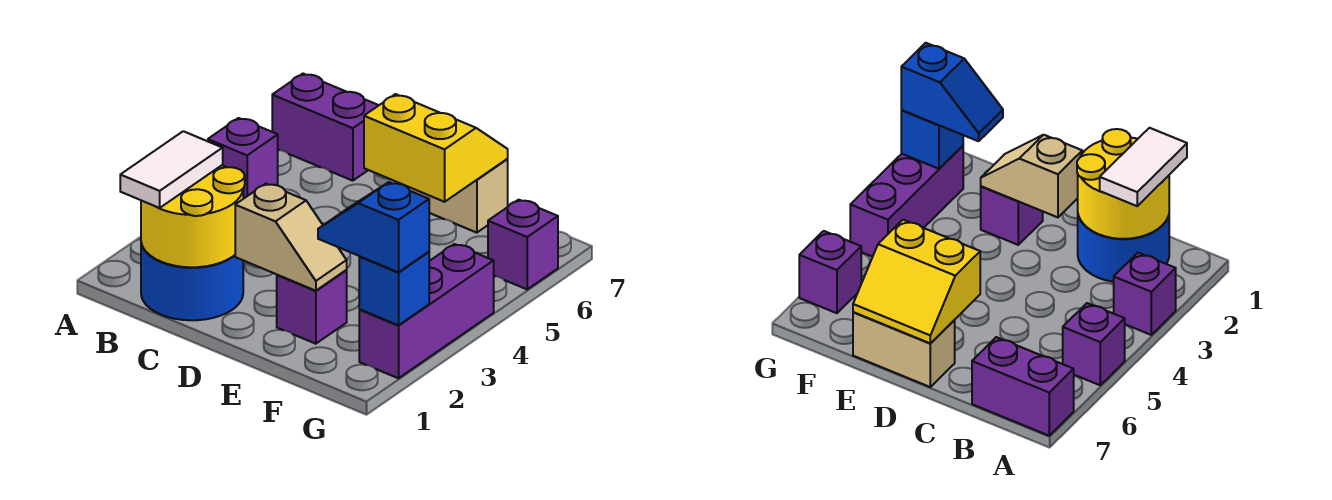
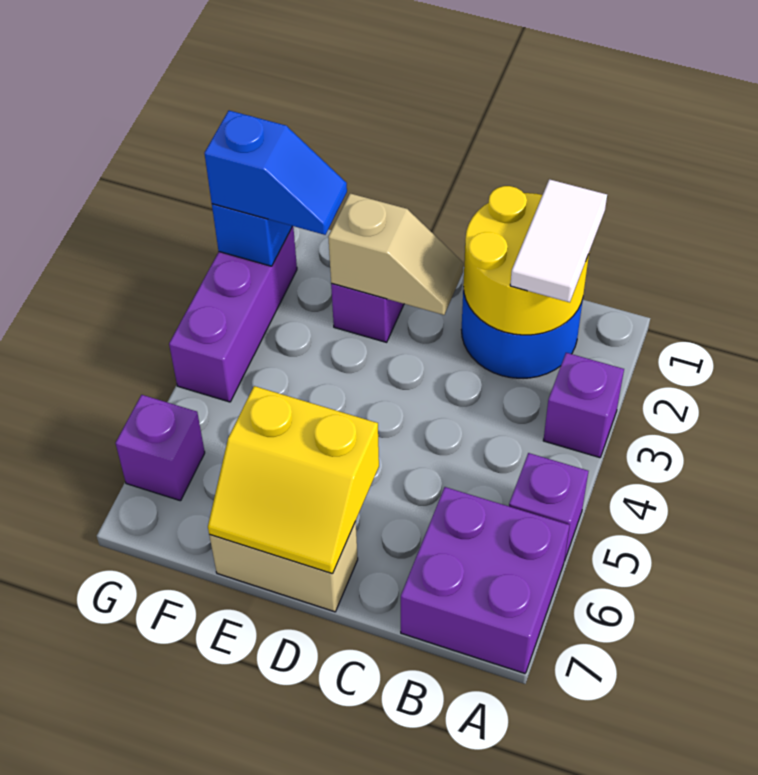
purple 1x2 brick [272,74,379,181] -> purple 2x2 brick [401,487,570,673]
tan 1x2 slope [235,184,347,291] -> tan 1x2 slope turned to [328,193,464,315]

